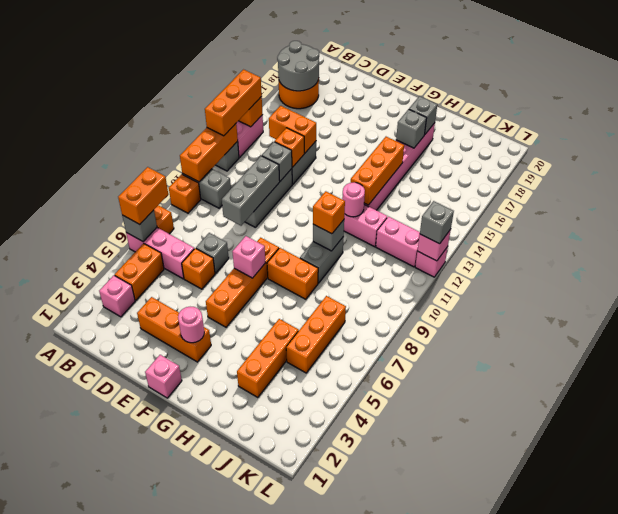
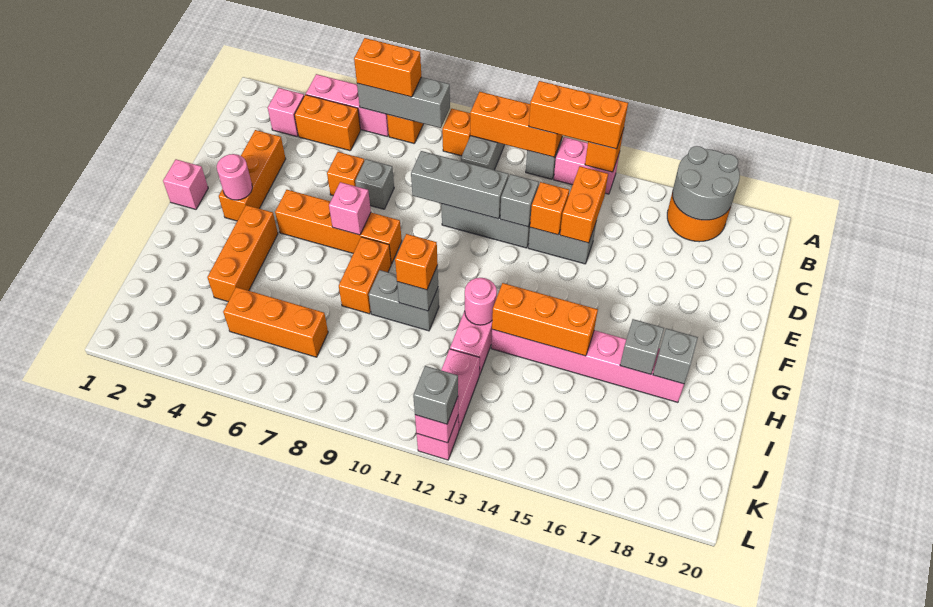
pink 1x3 brick [126,228,194,279] -> pink 1x3 brick turned to [306,74,389,137]
grey 1x1 brick [122,210,157,242] -> grey 1x3 brick [357,77,450,128]
orange 1x3 brick [237,319,299,398] -> orange 1x3 brick turned to [207,205,278,301]

